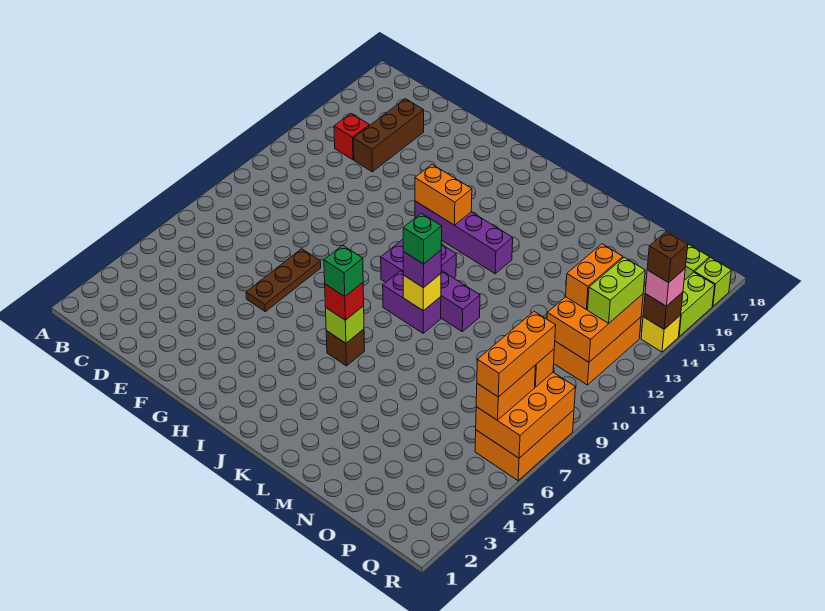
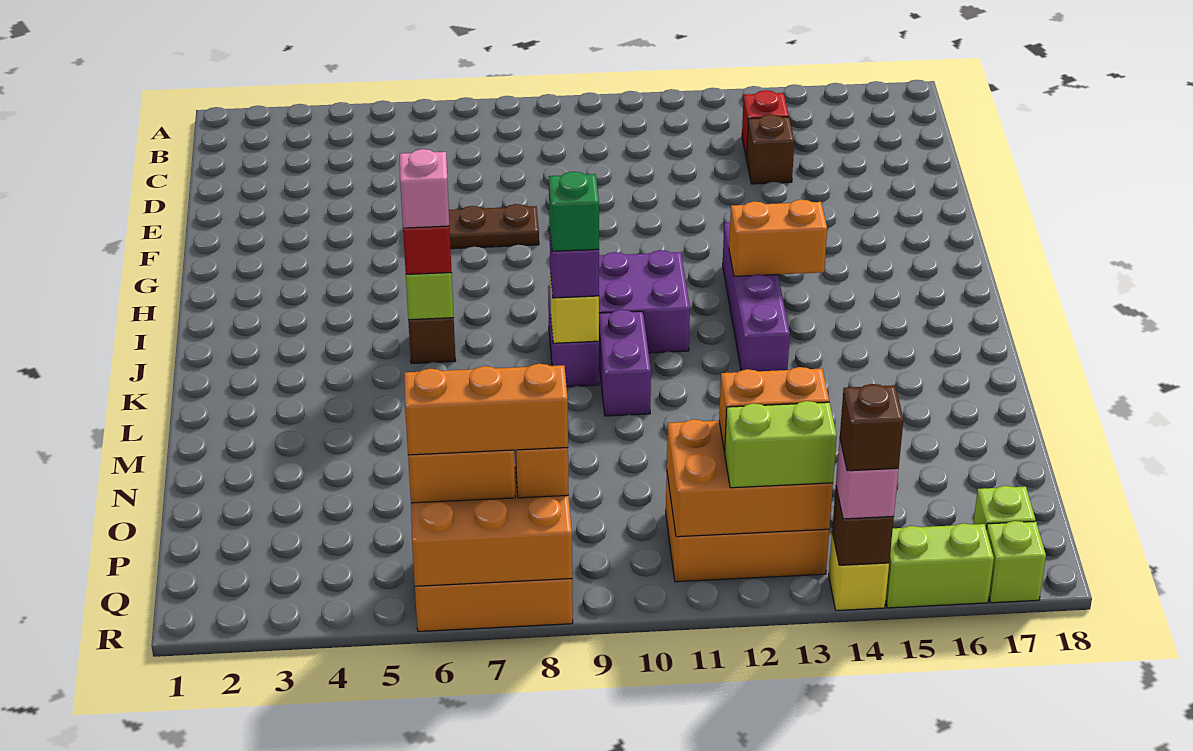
brown 1x3 brick [353,99,424,172] -> brown 1x1 brick [747,114,794,184]
orange 1x2 brick [415,165,472,225] -> orange 1x2 brick turned to [729,200,827,276]
green 1x1 brick [324,245,363,297] -> pink 1x1 brick [400,149,449,228]

